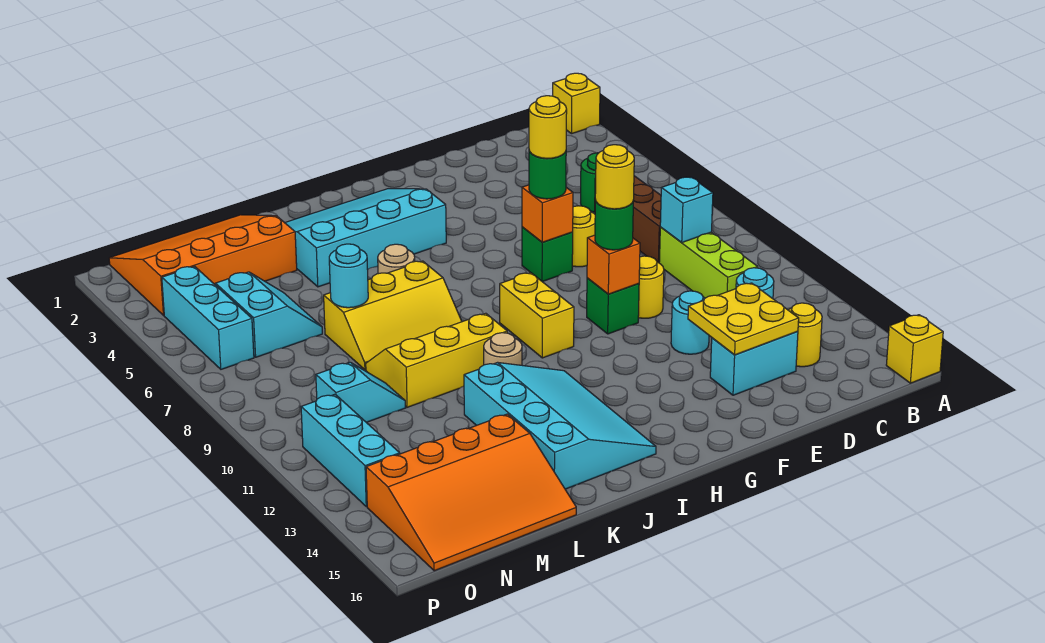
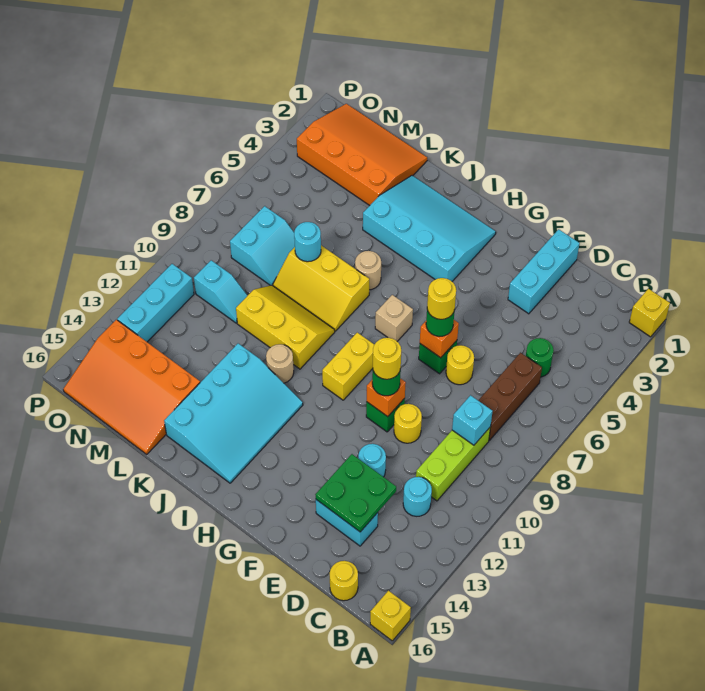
yellow 1x1 round brick [789,303,822,367] -> yellow 1x1 round brick moved to [330,561,358,601]
yellow 2x2 plate [688,283,799,355] -> green 2x2 plate [315,454,396,532]
none -> tan 1x1 brick [375,295,413,341]
cyan 2x2 slope [215,272,322,357] -> cyan 2x2 slope moved to [230,206,295,286]
cyan 1x3 brick [162,266,254,369] -> cyan 1x3 brick moved to [508,229,580,314]

